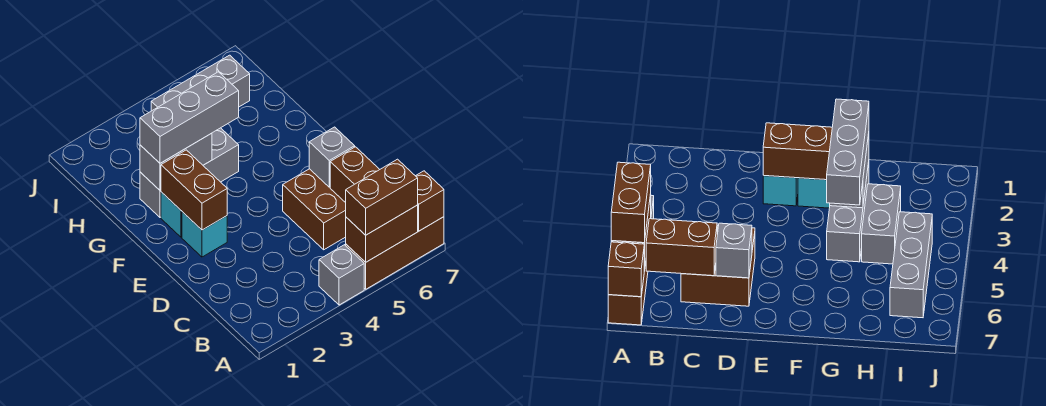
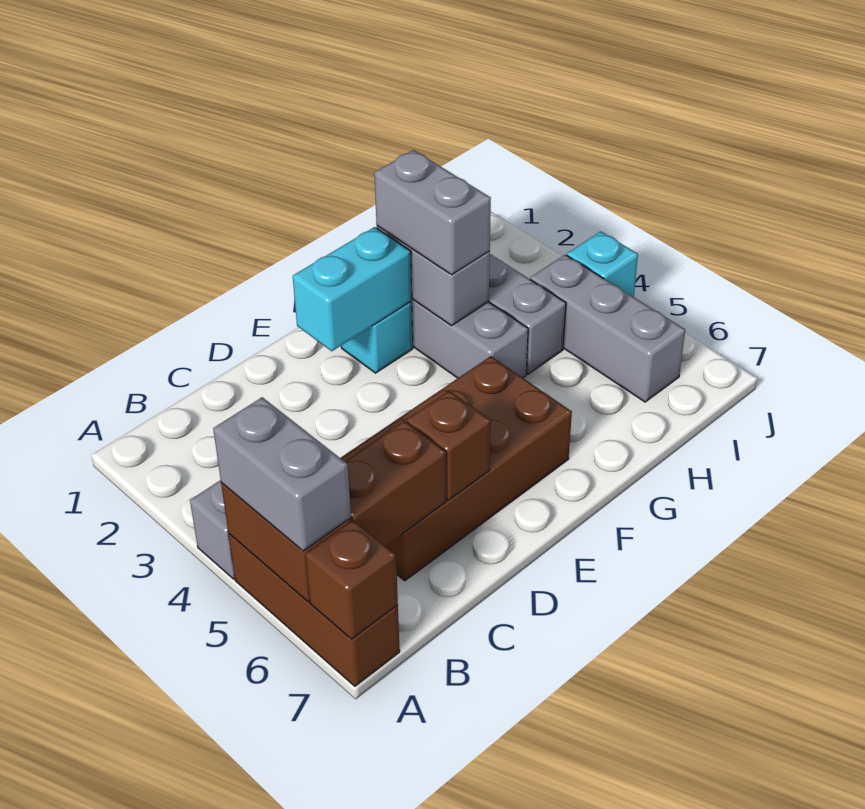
brown 1x2 brick [346,159,418,235] -> grey 1x2 brick [213,397,351,551]
brown 2x2 brick [283,169,346,250] -> brown 2x4 brick [341,356,572,581]
grey 1x1 brick [309,127,355,187] -> brown 1x1 brick [407,391,491,500]
cyan 1x1 brick [182,212,227,257] -> cyan 1x1 brick moved to [567,231,638,297]
brown 1x2 brick [161,150,227,230] -> cyan 1x2 brick [293,227,412,351]
grey 1x3 brick [140,72,239,163] -> grey 1x2 brick [374,150,491,275]

